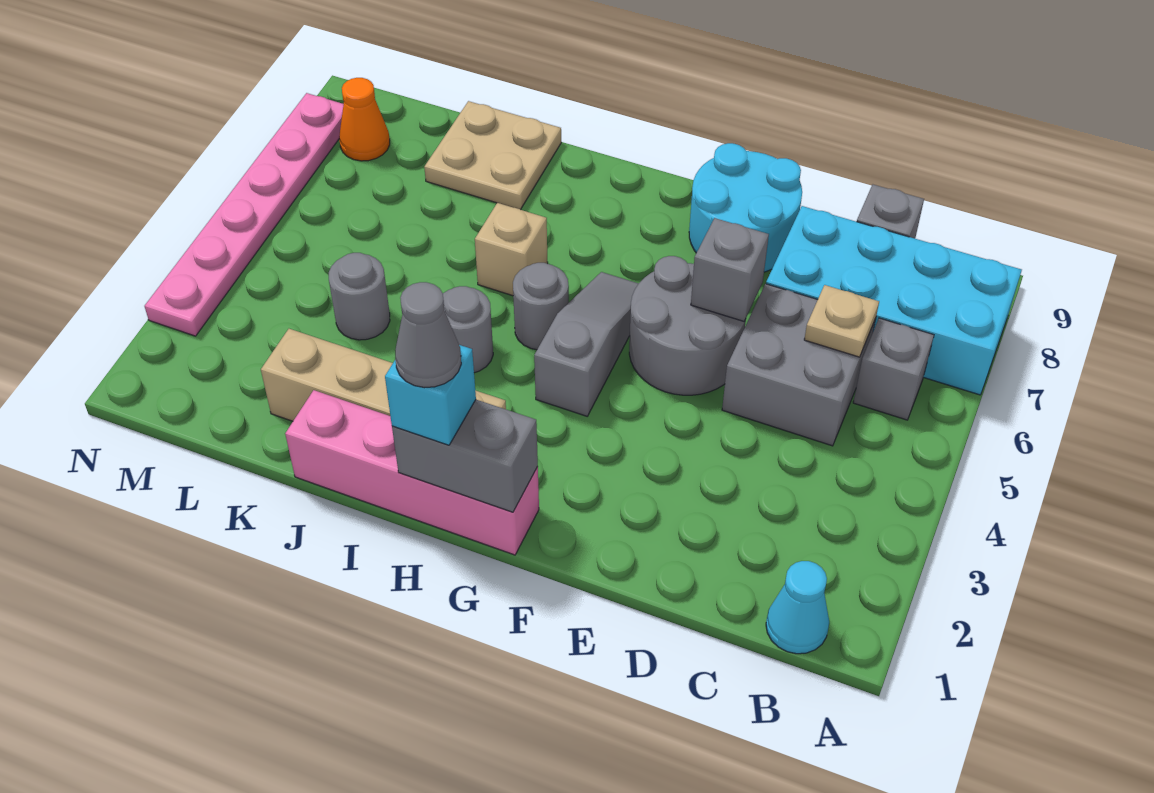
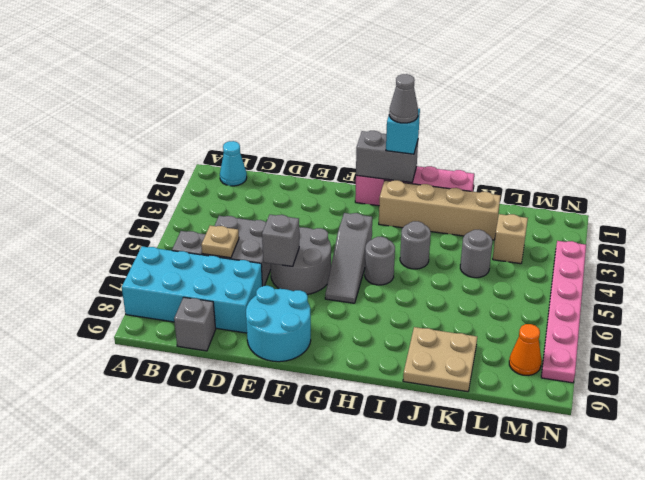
tan 1x1 brick [475,203,548,296] -> tan 1x1 brick moved to [493,214,528,264]

